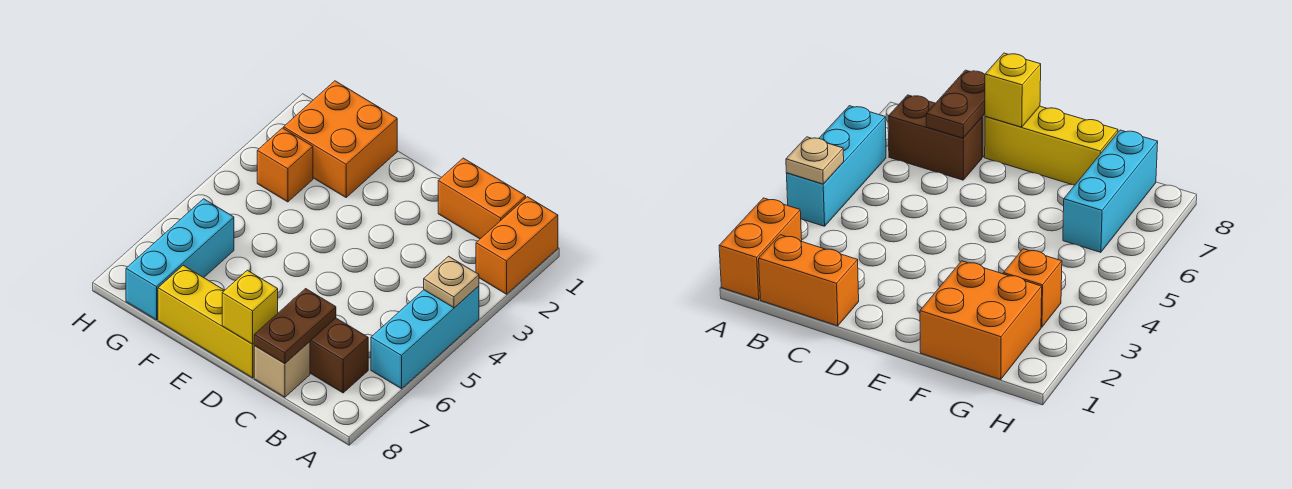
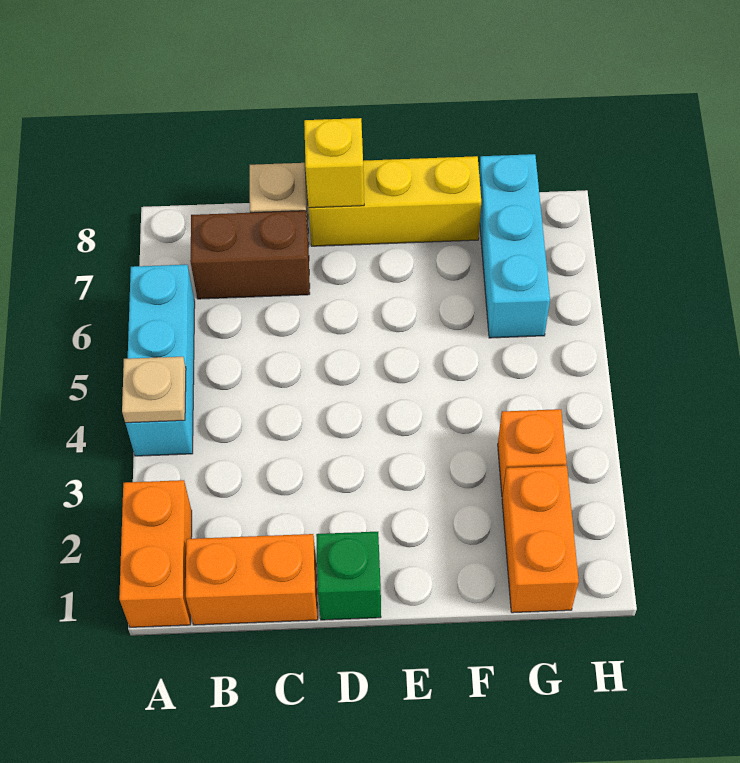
brown 1x2 plate [254,289,336,364] -> none
none -> green 1x1 brick [316,532,381,620]
orange 2x2 brick [284,81,397,197] -> orange 1x2 brick [502,466,579,613]

